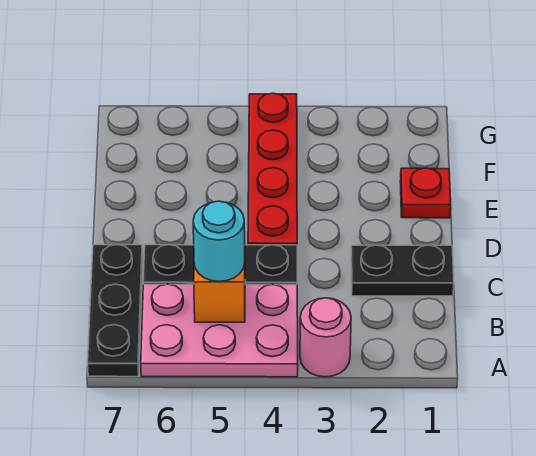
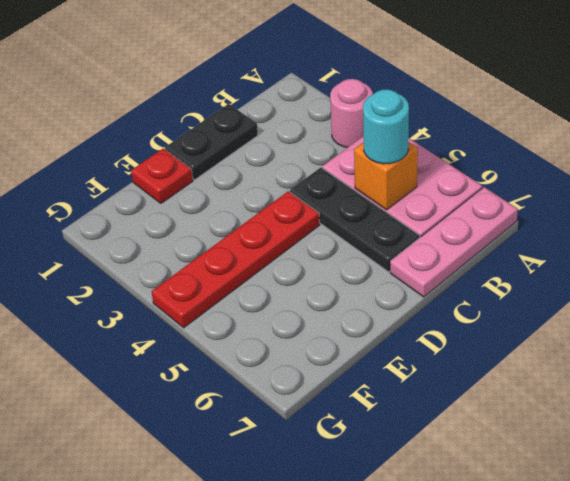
black 1x3 plate [88,245,143,377] -> pink 1x3 plate [390,187,518,297]
black 1x2 plate [351,245,454,296] -> black 1x2 plate turned to [165,104,258,180]

